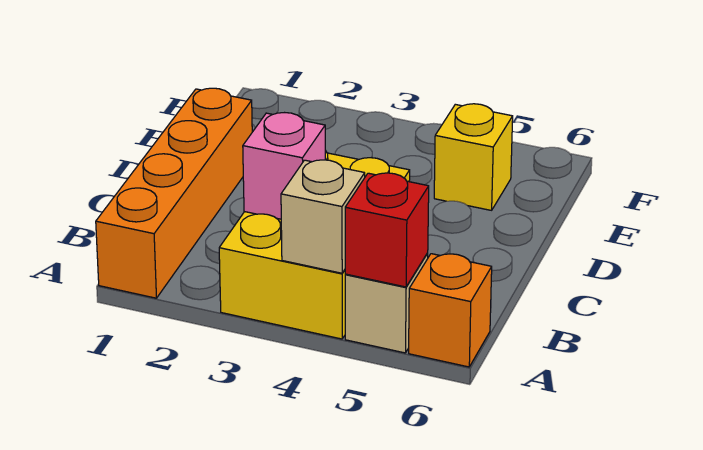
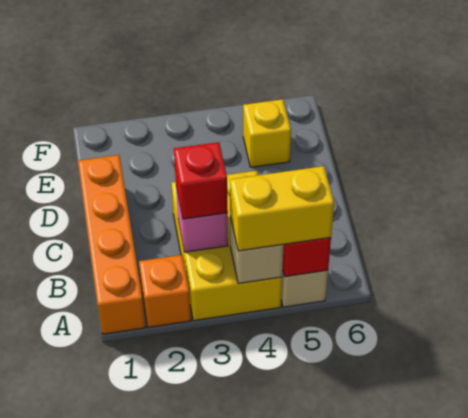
none -> yellow 1x2 brick [230,166,334,251]
orange 1x1 brick [409,254,492,367] -> orange 1x1 brick moved to [139,255,191,327]
none -> red 1x1 brick [174,142,228,219]

